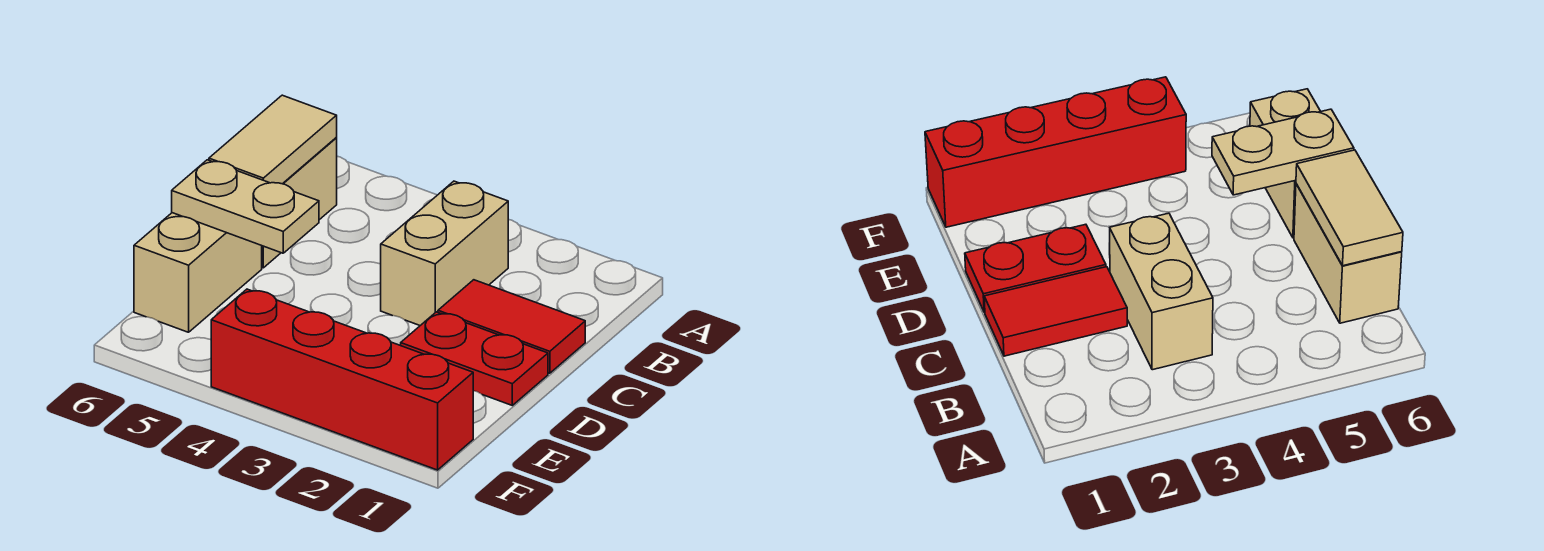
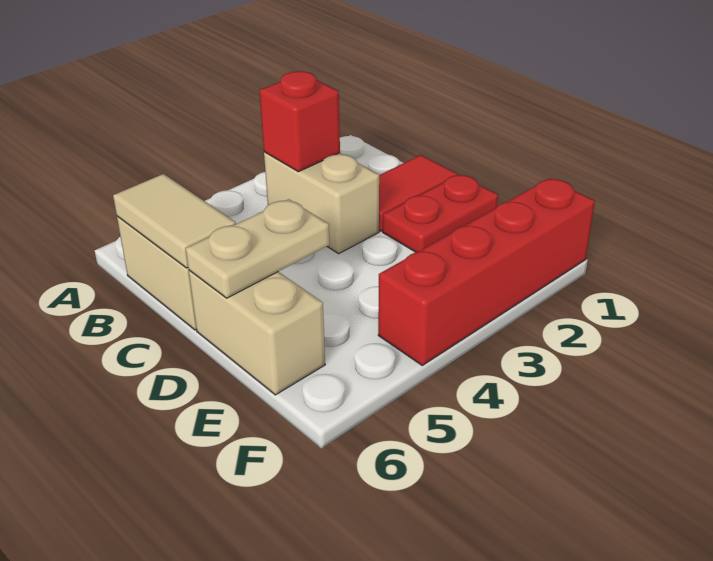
none -> red 1x1 brick [259,71,340,172]

